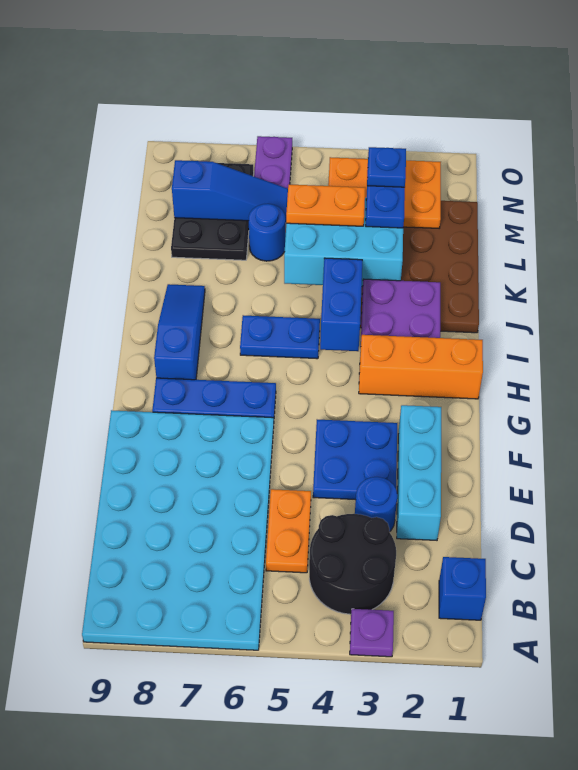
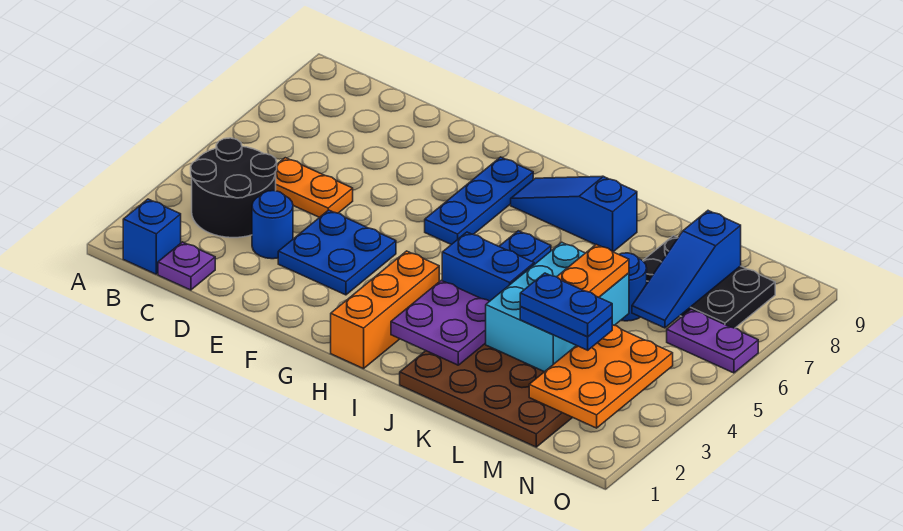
purple 1x1 plate [350,609,394,657] -> purple 1x1 plate moved to [158,242,215,290]
cyan 4x6 plate [82,410,274,650] -> none
cyan 1x3 brick [397,405,441,540] -> none
blue 1x3 slope [154,284,205,380] -> blue 1x3 slope turned to [511,176,637,252]
blue 1x1 plate [367,147,406,187] -> blue 1x2 plate [520,273,612,337]

